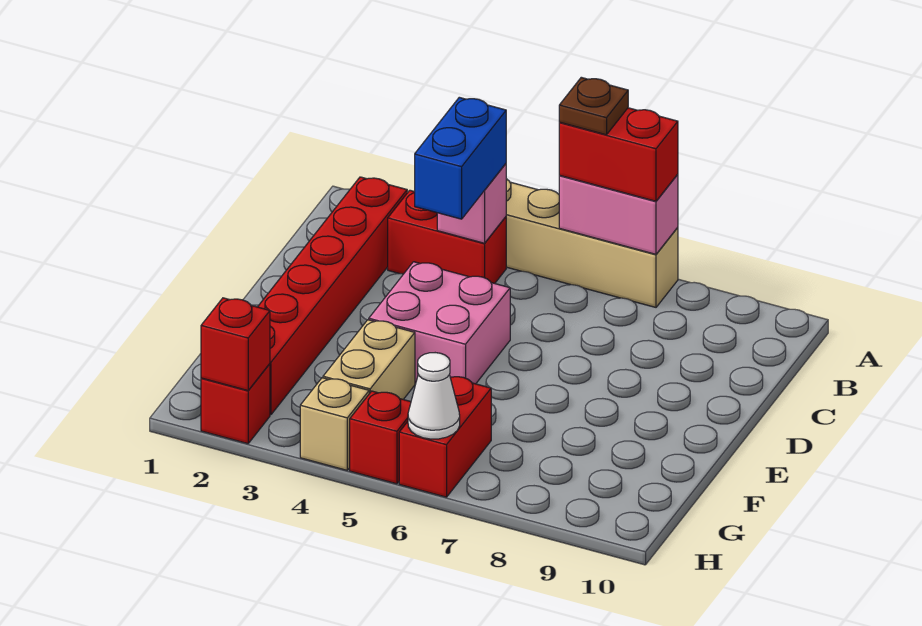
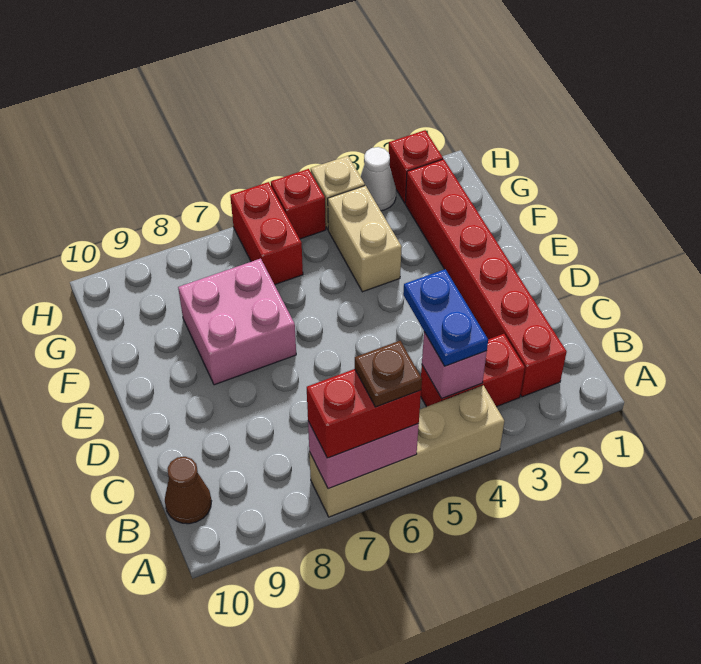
blue 1x2 brick [415,97,506,219] -> blue 1x2 plate [403,269,488,366]
none -> brown 1x1 cone [165,457,212,524]
pink 2x2 brick [369,262,510,384] -> pink 2x2 brick moved to [178,259,296,385]
red 1x1 brick [201,298,270,390] -> none
white 1x1 cone [408,353,460,439] -> white 1x1 cone moved to [360,147,396,211]

